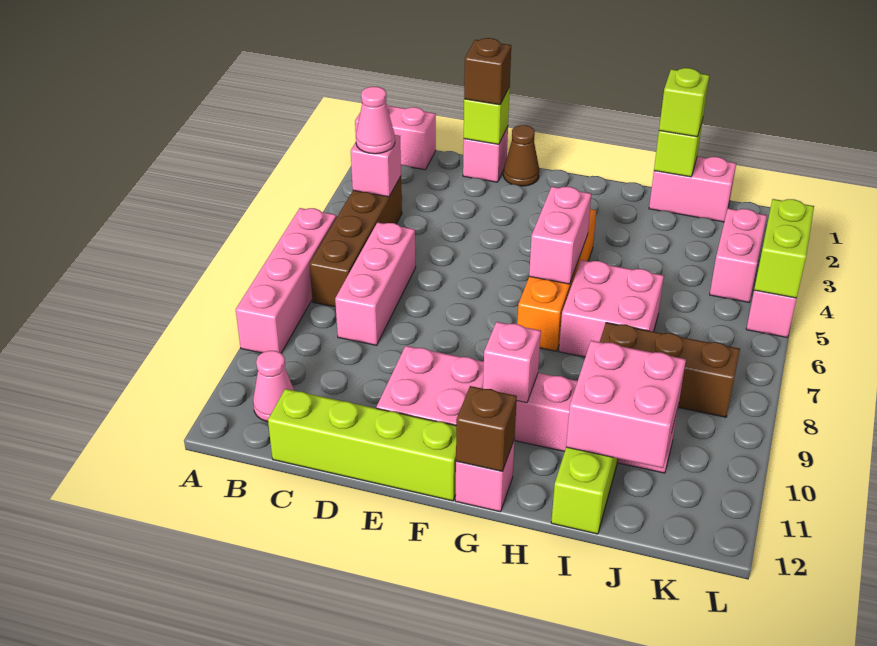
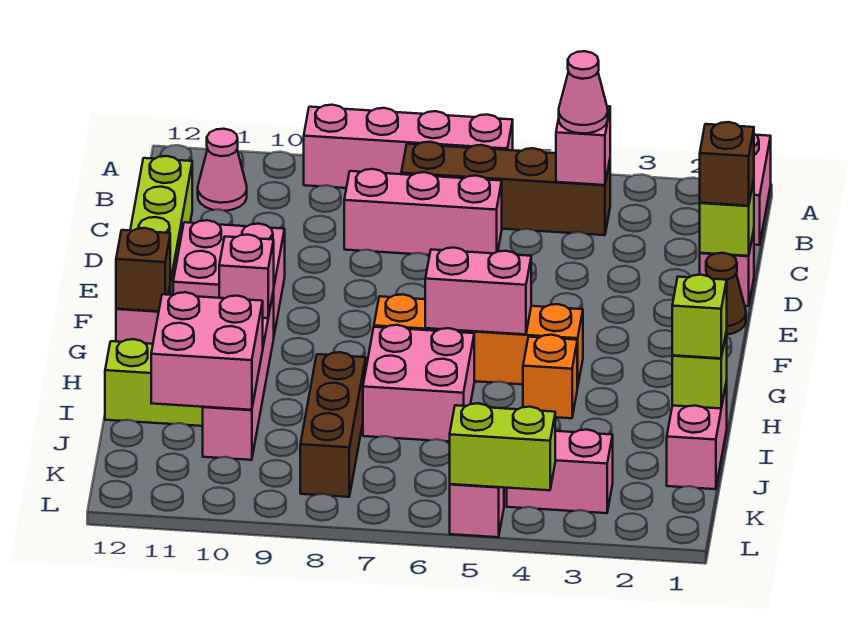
none -> orange 1x1 brick [523,335,577,418]

